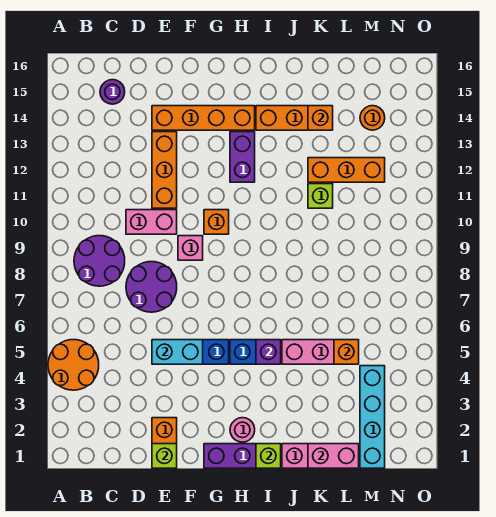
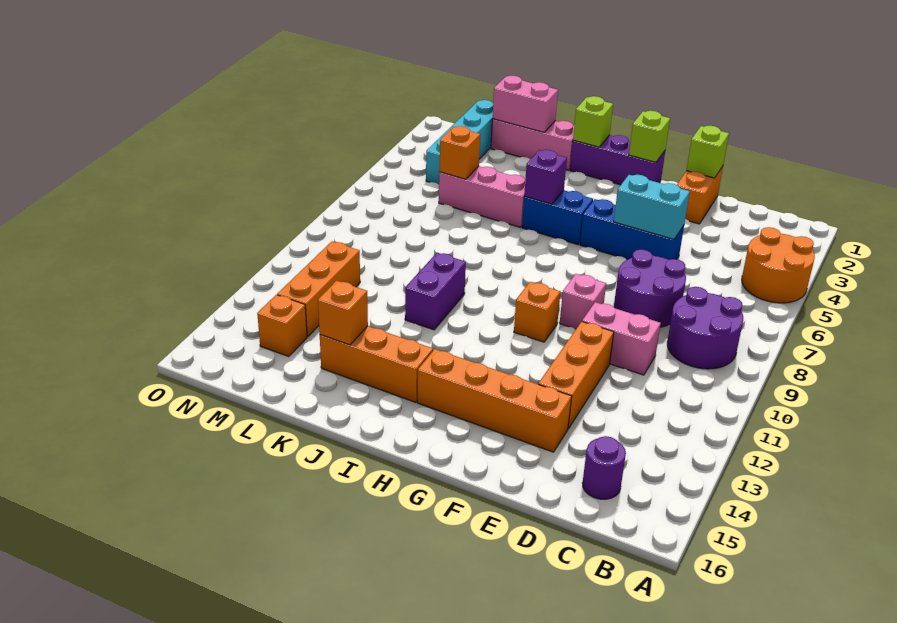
pink 1x1 round brick [230,418,255,442] -> none
purple 1x2 brick [230,132,255,182] -> purple 1x2 brick moved to [405,253,466,330]
lime 1x1 brick [308,184,333,208] -> lime 1x1 brick moved to [629,111,670,162]
orange 1x3 brick [308,158,385,182] -> orange 1x3 brick turned to [277,242,360,337]
orange 1x1 round brick [360,106,385,130] -> orange 1x1 brick [257,295,307,357]

